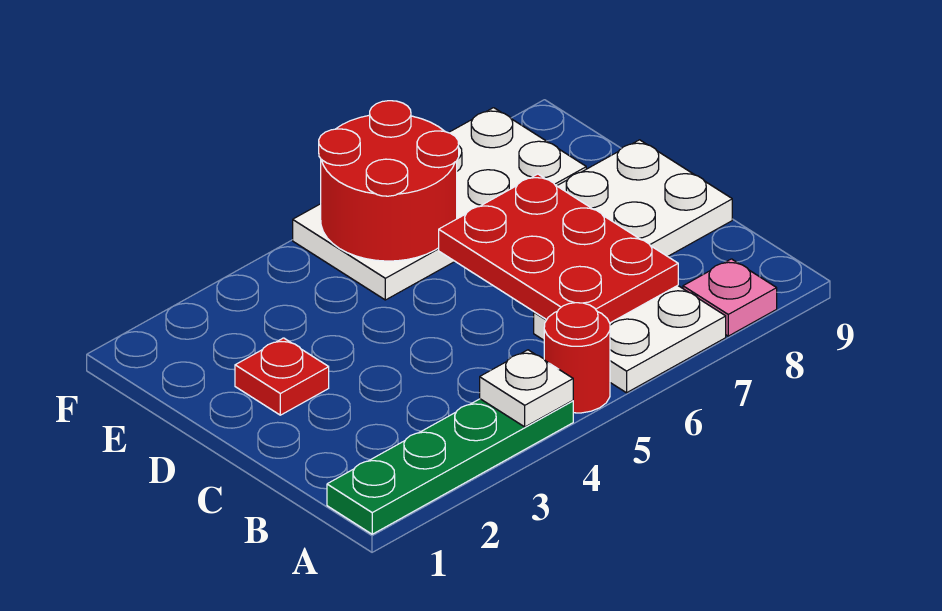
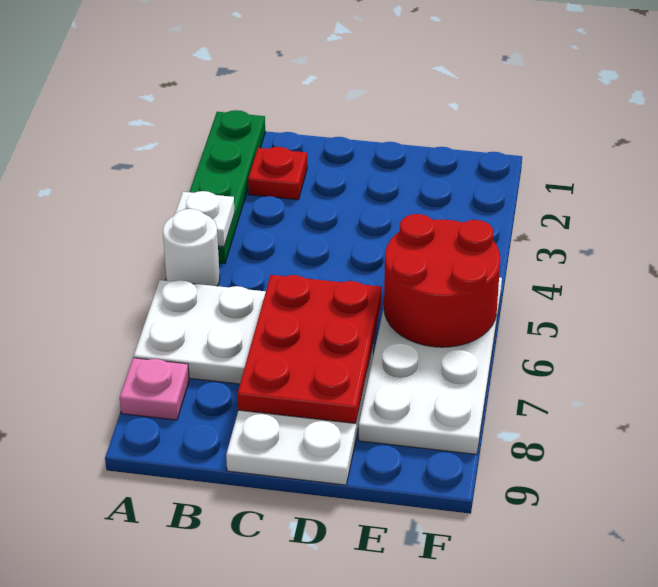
red 1x1 round brick [544,303,610,413] -> white 1x1 round brick [163,209,220,286]
red 2x3 plate [439,174,678,323] -> red 2x3 plate turned to [237,275,382,424]
red 1x1 plate [235,338,329,415] -> red 1x1 plate moved to [248,147,307,200]

